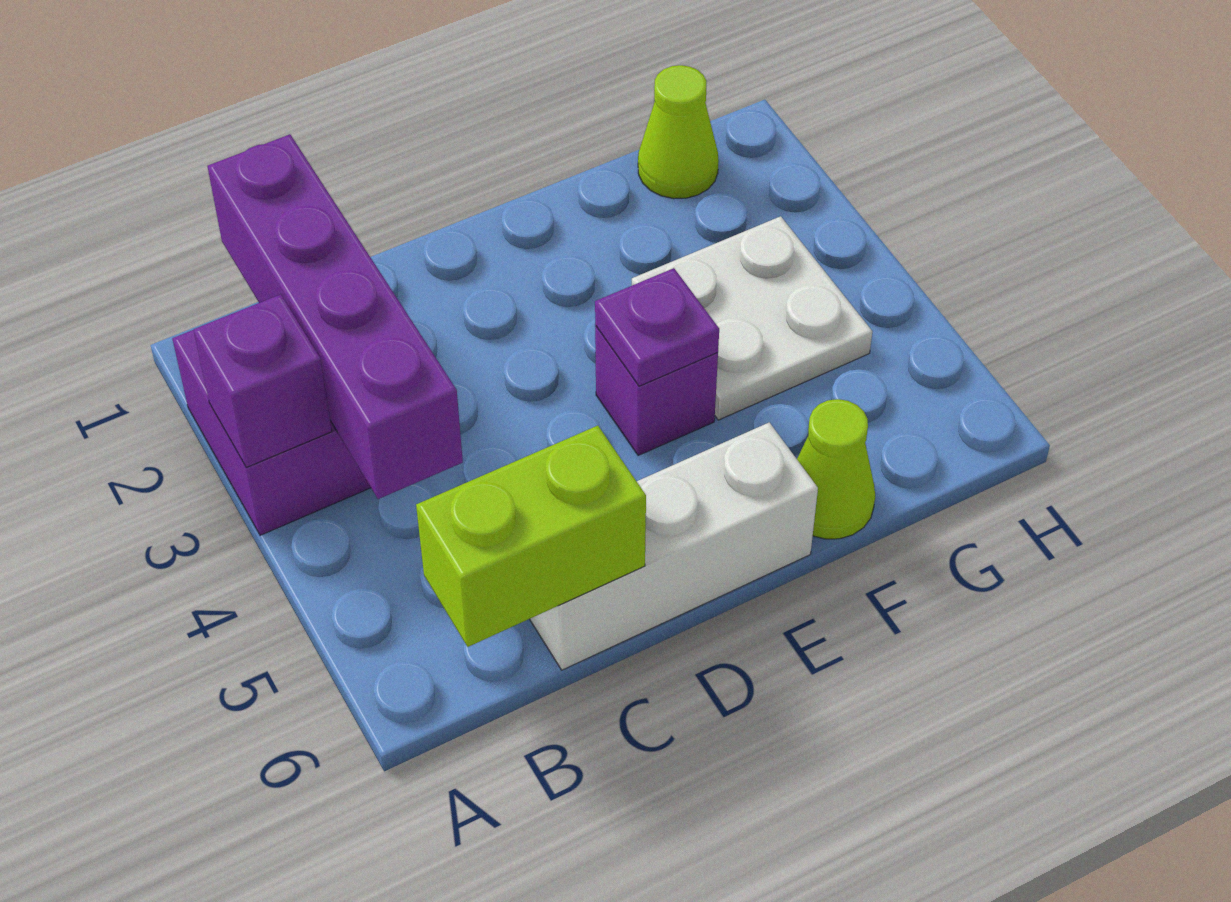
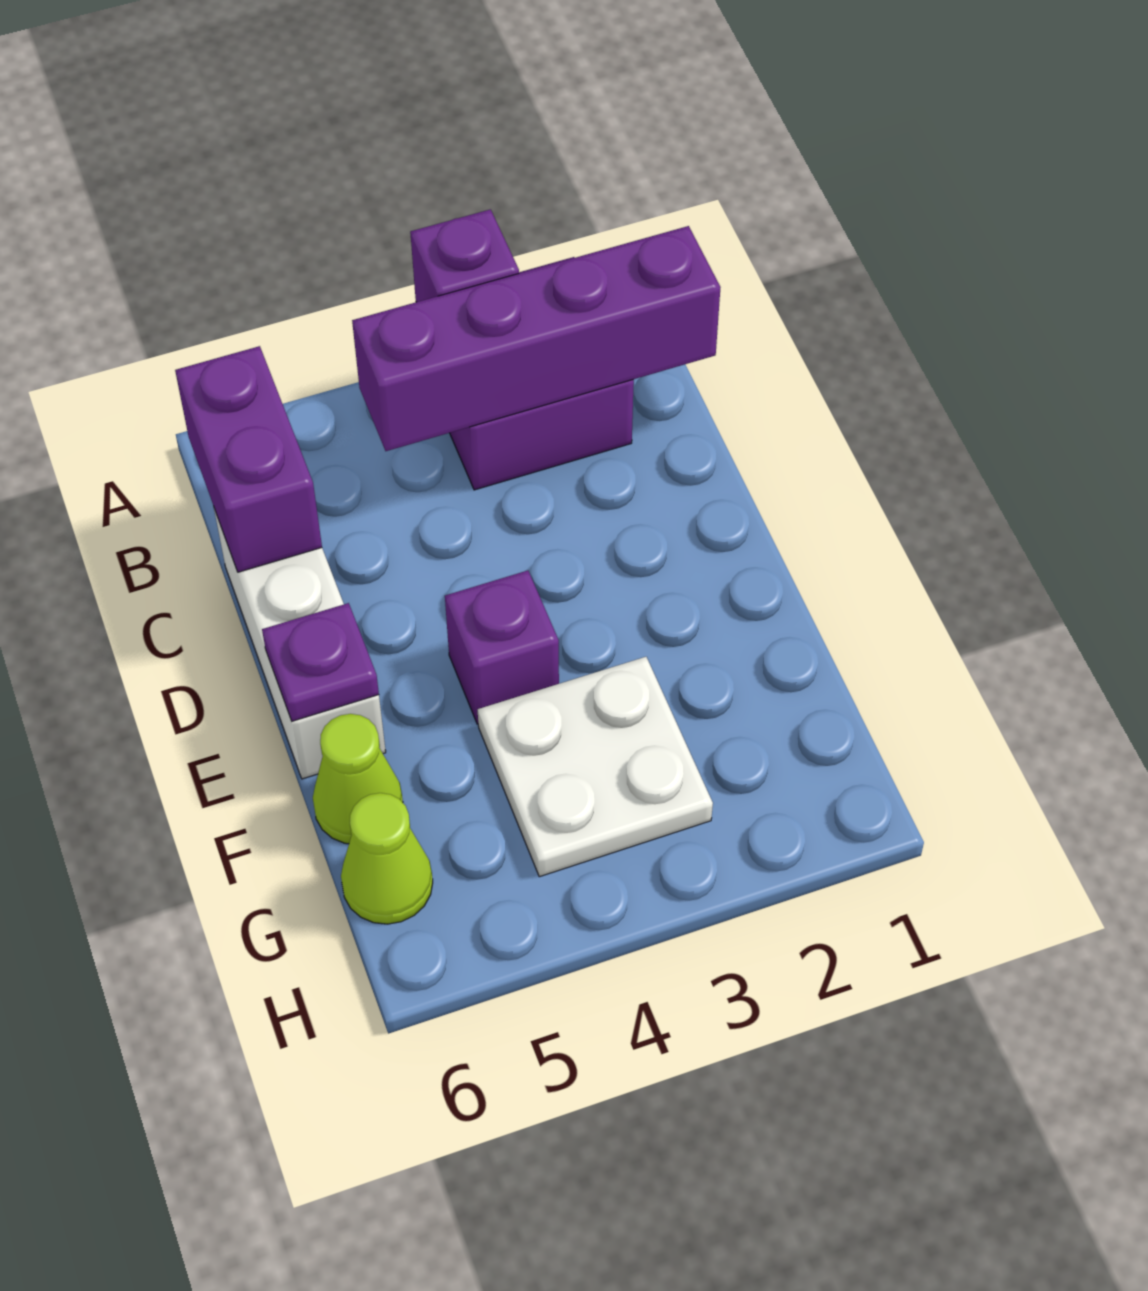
lime 1x2 brick [416,426,646,647] -> purple 1x2 brick [175,346,322,572]
purple 1x1 plate [595,268,719,386] -> purple 1x1 plate moved to [262,603,379,721]
lime 1x1 cone [638,65,719,199] -> lime 1x1 cone moved to [341,793,433,924]

